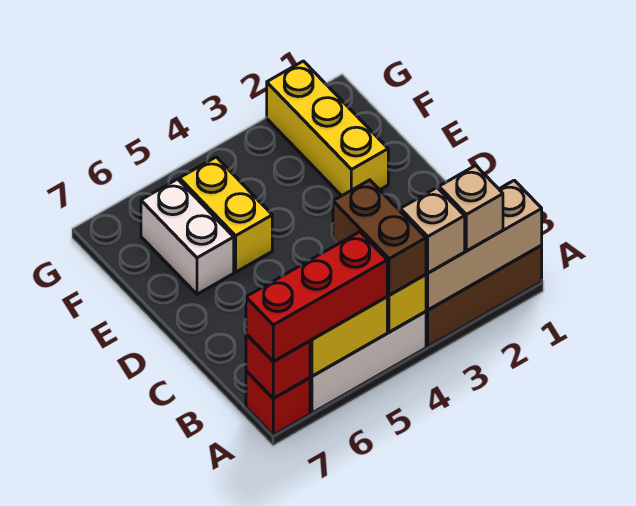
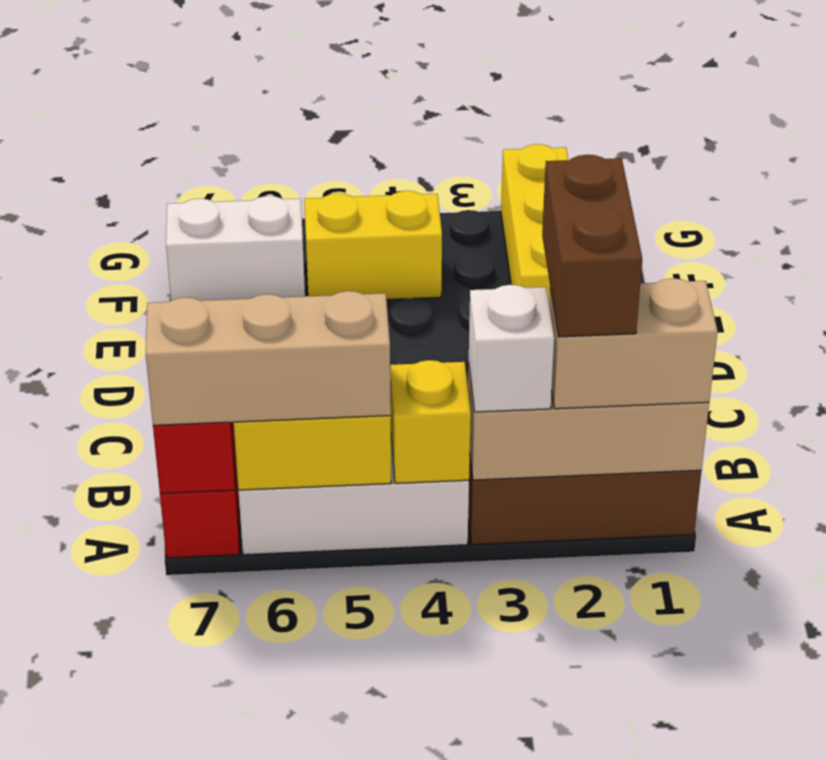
tan 1x1 brick [439,165,503,251] -> tan 1x2 brick [549,278,718,409]
tan 1x1 brick [400,188,465,273] -> white 1x1 brick [469,285,554,412]
brown 1x2 brick [333,180,426,295] -> brown 1x2 brick moved to [542,155,642,337]
red 1x3 brick [246,232,387,362] -> tan 1x3 brick [146,291,391,425]
yellow 1x2 brick [180,157,272,272] -> yellow 1x2 brick turned to [304,191,442,300]
white 1x2 brick [141,179,234,294] -> white 1x2 brick turned to [166,196,305,301]

